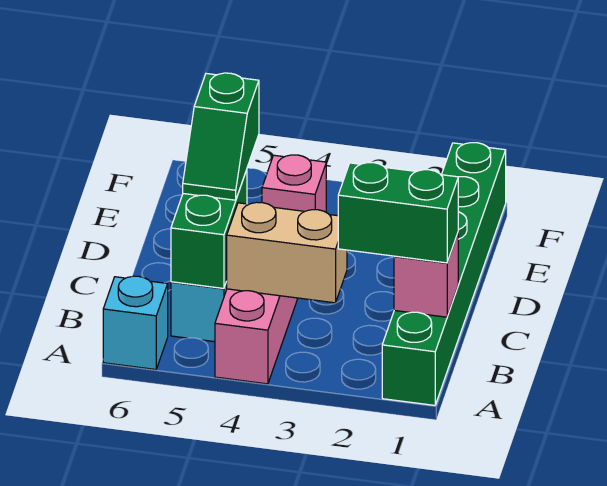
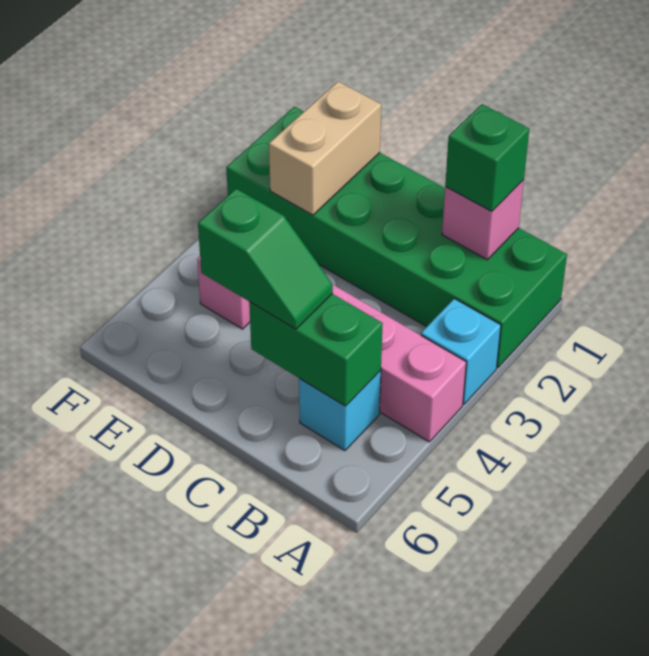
green 1x6 brick [382,143,506,405] -> green 2x6 brick [226,107,567,368]
cyan 1x1 brick [103,276,168,369] -> cyan 1x1 brick moved to [421,299,501,404]
green 1x2 brick [338,163,458,263] -> green 1x1 brick [445,104,529,211]
tan 1x2 brick [227,202,347,303] -> tan 1x2 brick moved to [269,81,381,215]

